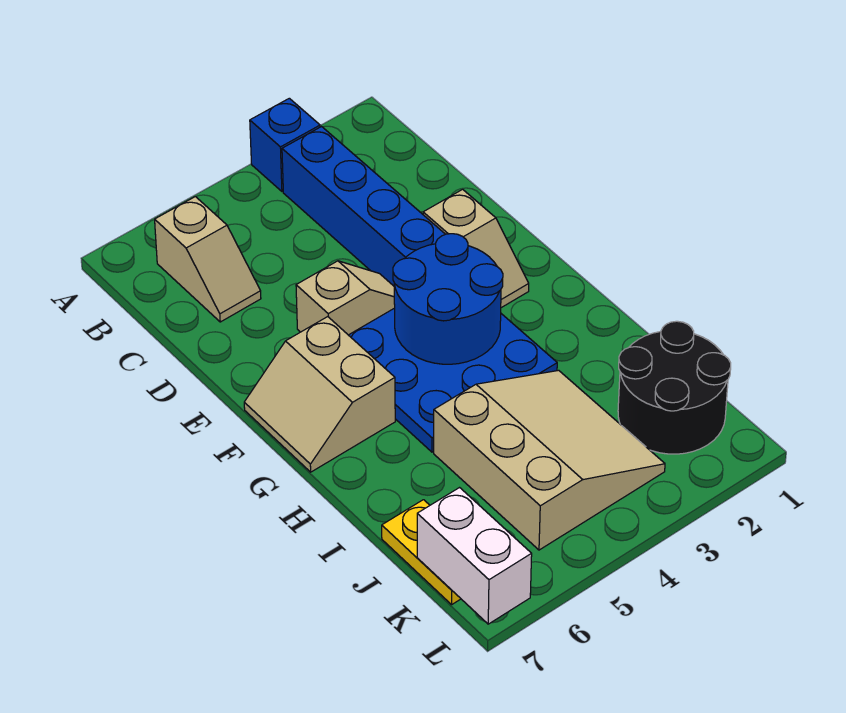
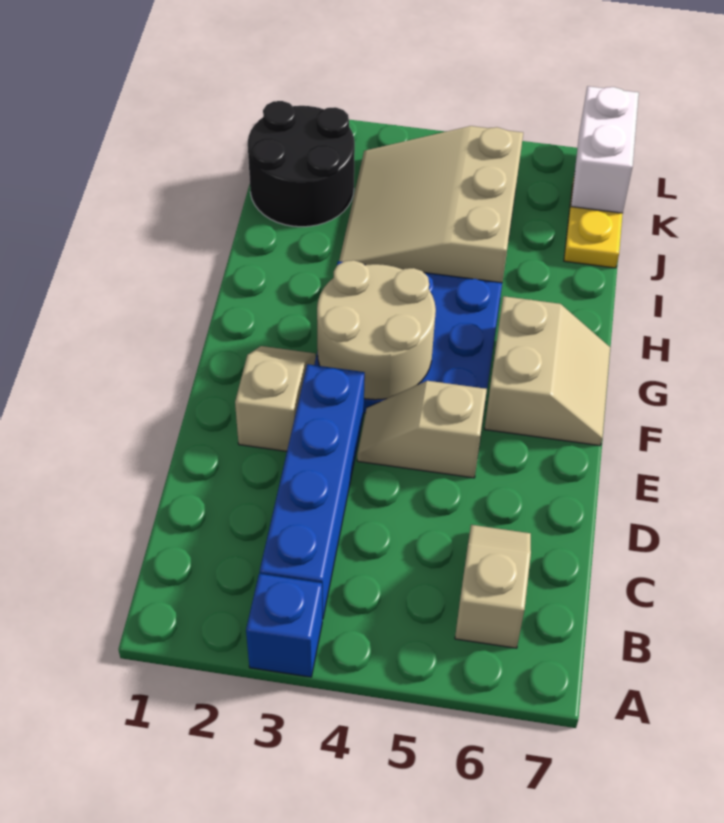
blue 2x2 round brick [393,234,503,364] -> tan 2x2 round brick [317,260,436,400]

